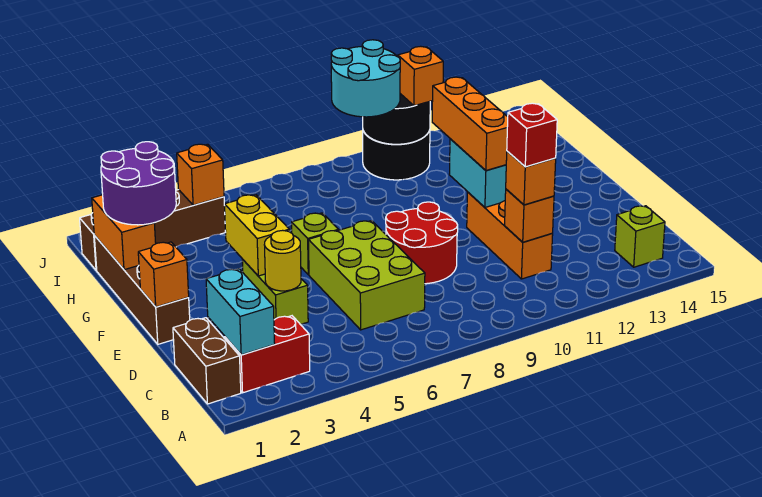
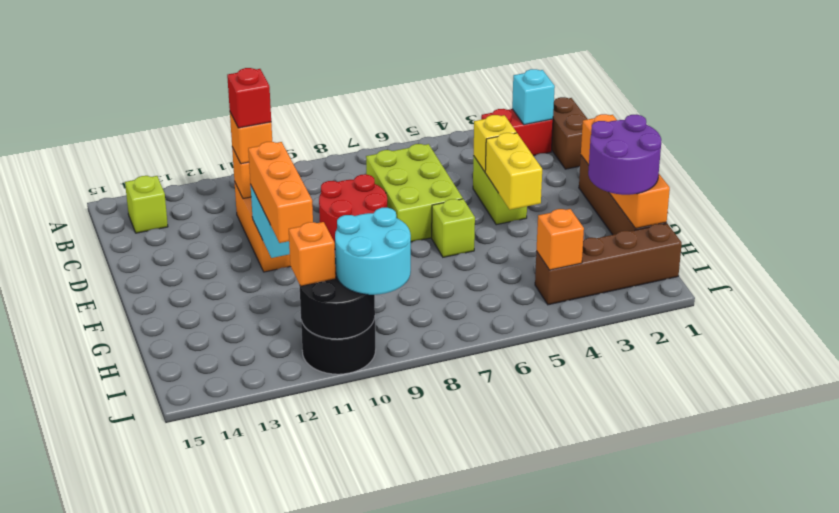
cyan 1x2 brick [206,269,275,355] -> cyan 1x1 brick [512,69,555,125]
yellow 1x1 round brick [264,230,301,291] -> yellow 1x1 brick [474,115,517,172]

